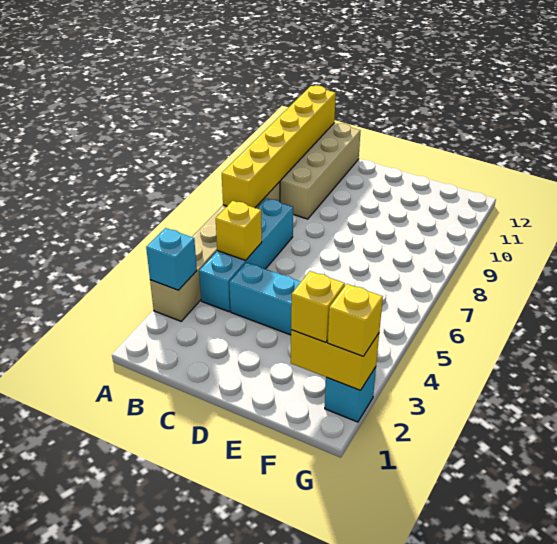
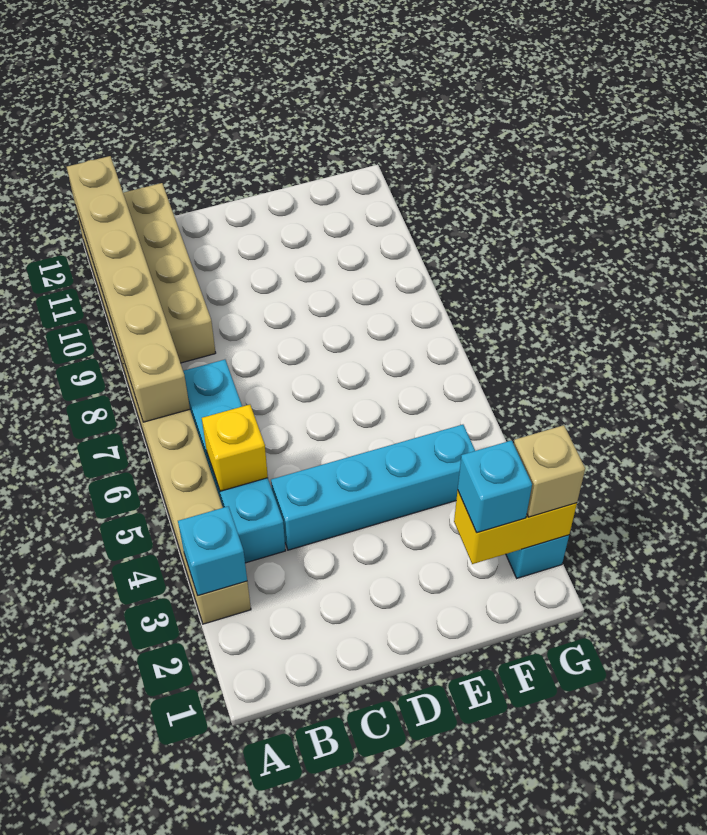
yellow 1x6 brick [222,85,336,208] -> tan 1x6 brick [67,156,190,422]
yellow 1x1 brick [291,271,345,343] -> cyan 1x1 brick [458,440,532,533]
yellow 1x1 brick [328,284,383,356] -> tan 1x1 brick [514,425,585,517]

